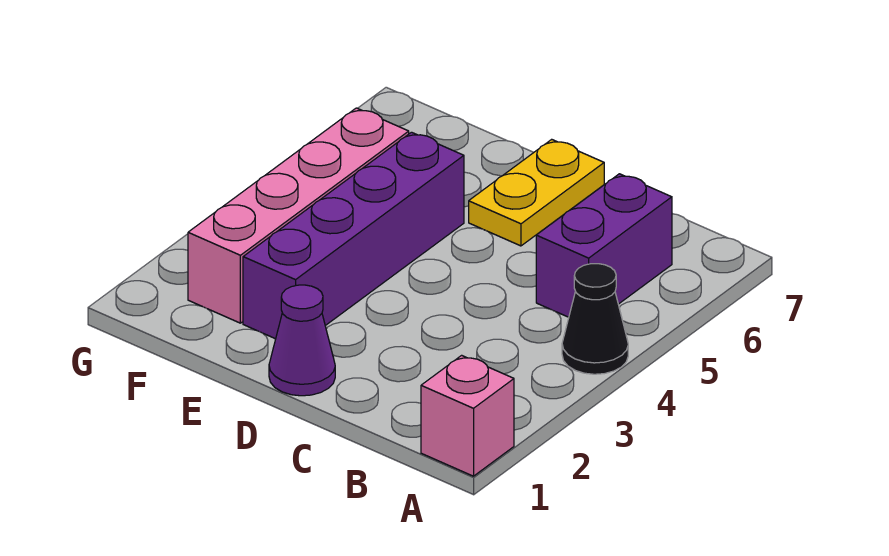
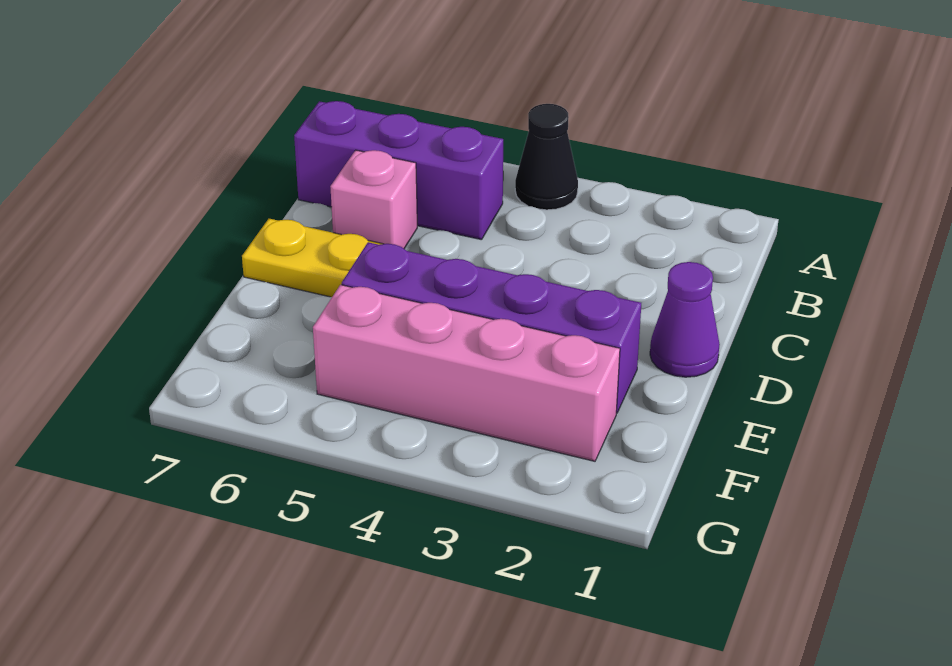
pink 1x1 brick [421,355,514,476] -> pink 1x1 brick moved to [330,150,417,249]
purple 1x2 brick [536,174,672,317] -> purple 1x3 brick [294,101,503,240]

